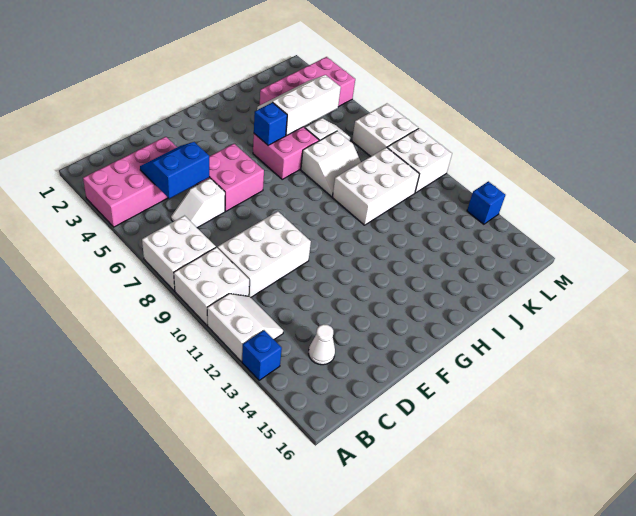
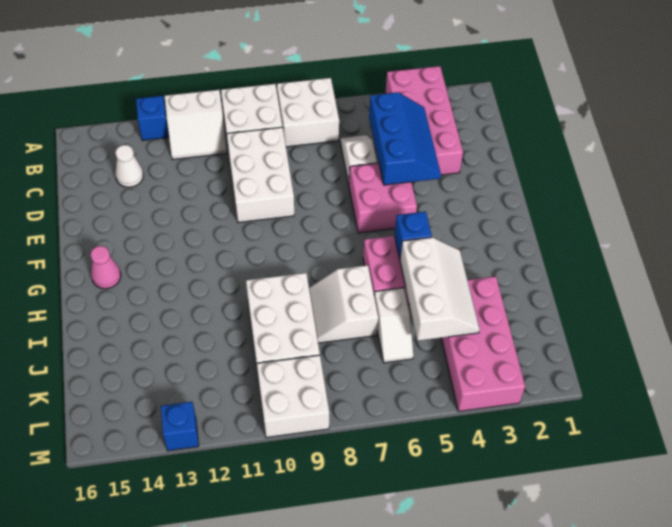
blue 2x2 slope [140,142,210,199] -> blue 2x3 slope [369,92,441,185]
none -> pink 1x1 cone [90,246,121,289]
white 2x2 brick [352,104,418,156] -> none

